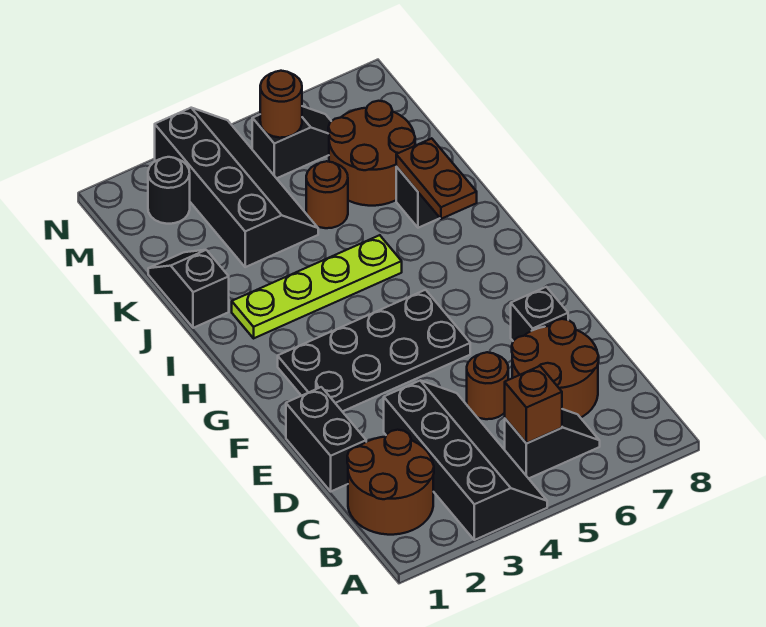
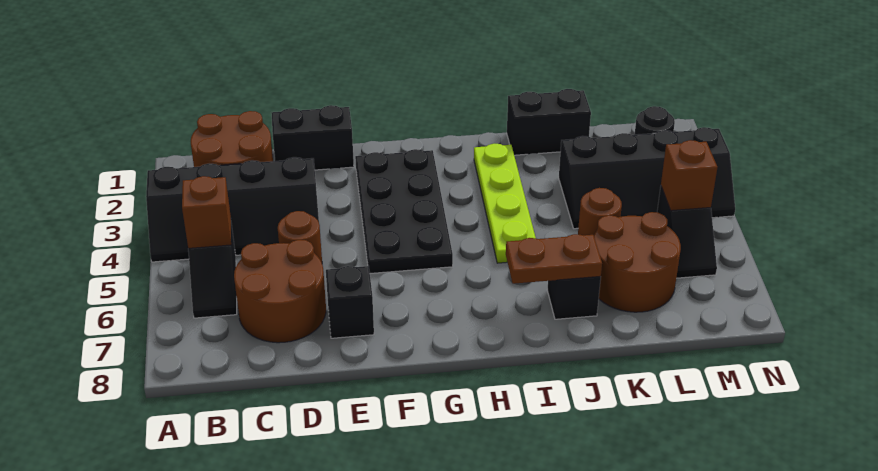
black 1x2 slope [148,250,229,328] -> black 1x2 brick [507,89,591,155]
brown 1x1 round brick [260,71,302,138] -> brown 1x1 brick [661,140,718,211]

